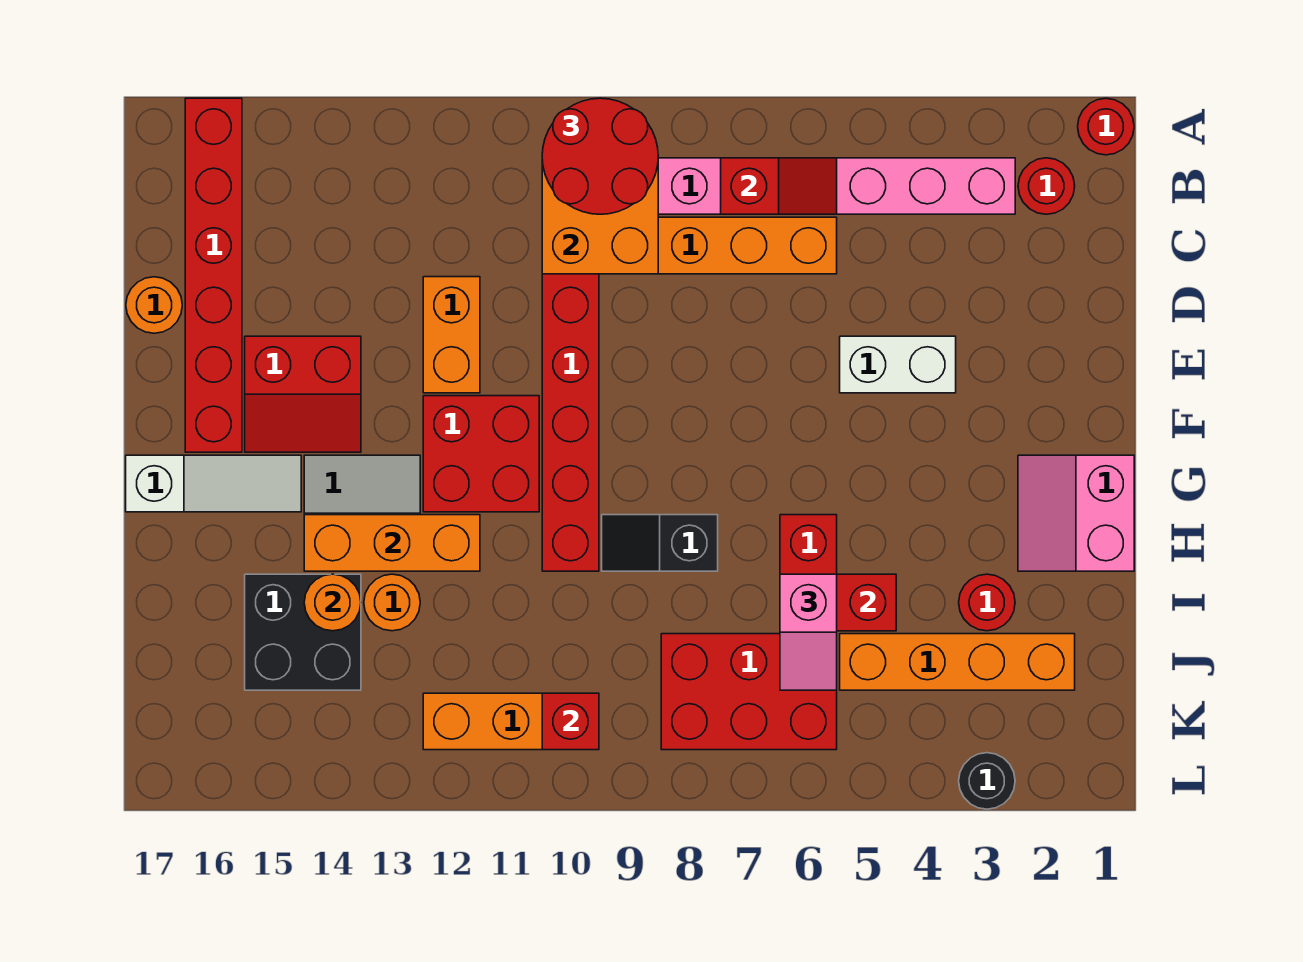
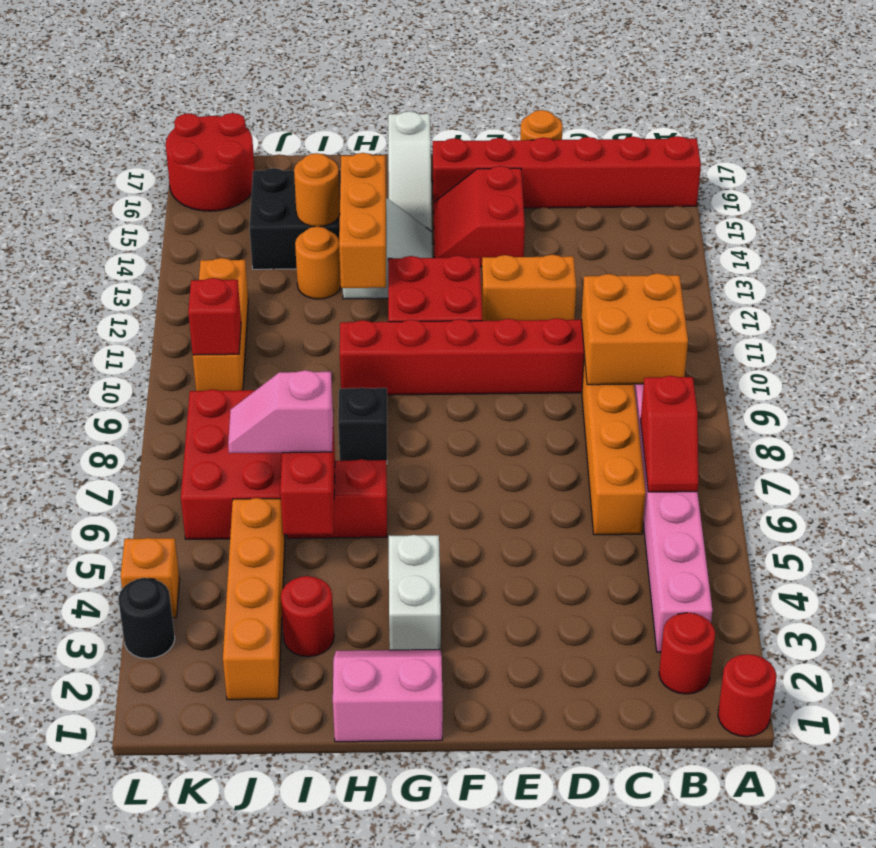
red 2x2 round brick [542,98,658,214] -> red 2x2 round brick moved to [166,113,255,211]
white 1x2 brick [840,336,956,393] -> white 1x2 brick moved to [389,535,441,650]
none -> orange 1x1 brick [121,538,180,618]

